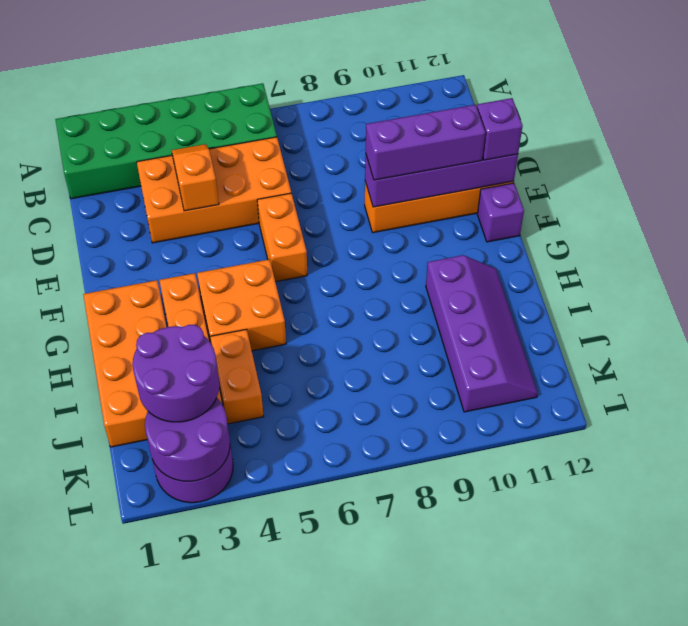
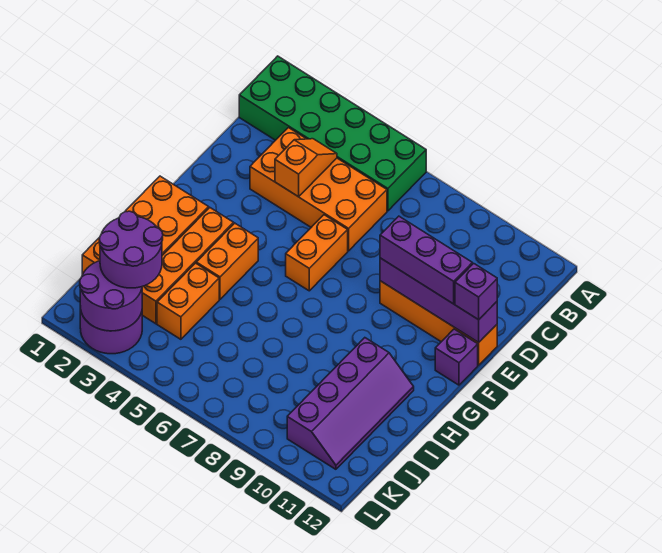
orange 2x2 brick [197,259,286,351] -> orange 1x2 brick [196,223,258,299]

